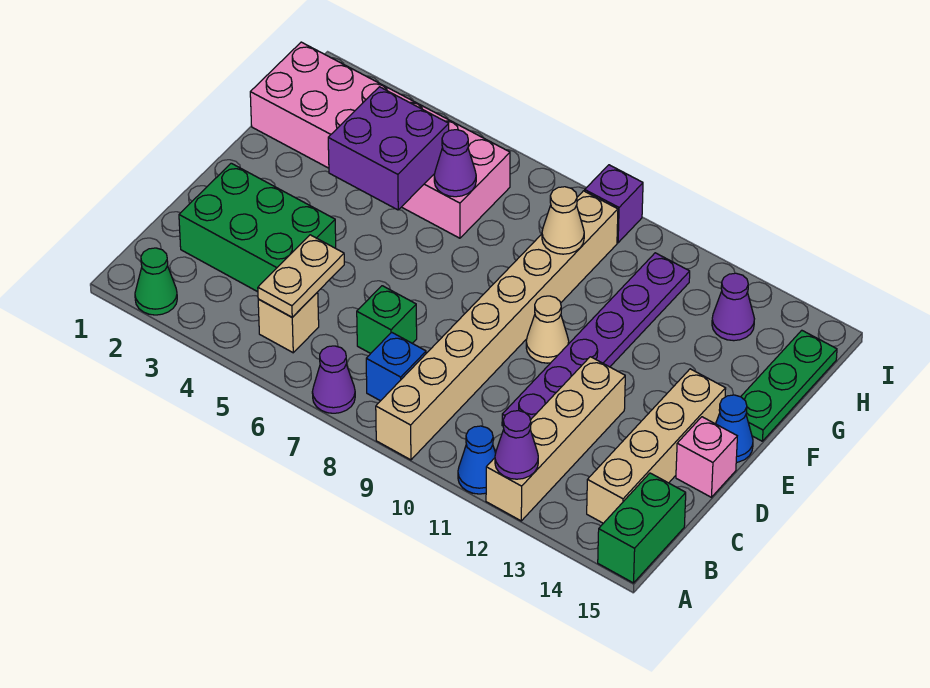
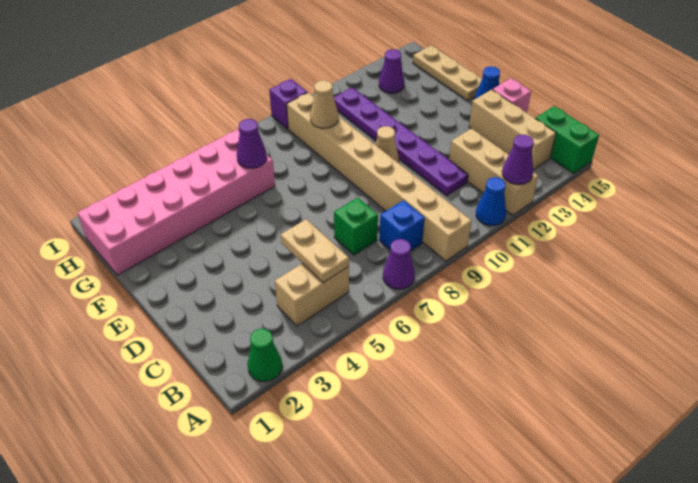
tan 1x4 brick [486,357,625,521] -> tan 1x3 brick [449,129,538,215]
tan 1x1 brick [258,292,319,353] -> tan 1x2 brick [275,263,349,326]
tan 1x4 brick [587,369,726,523] -> tan 1x3 brick [469,90,556,170]
green 2x3 brick [179,163,336,292] -> none
purple 2x2 brick [328,87,449,210] -> none
green 1x3 plate [741,330,837,441] -> tan 1x3 plate [413,45,482,101]

